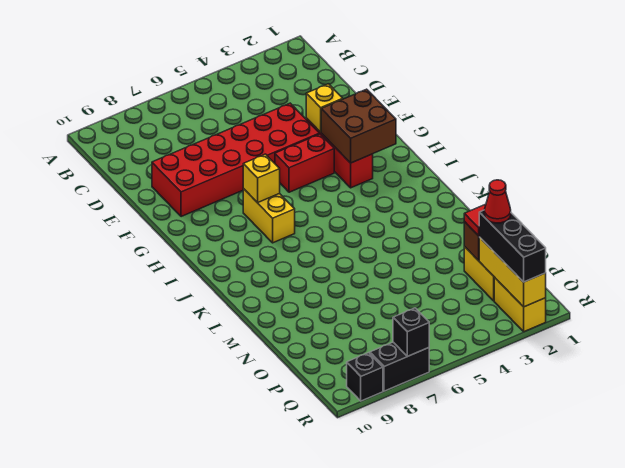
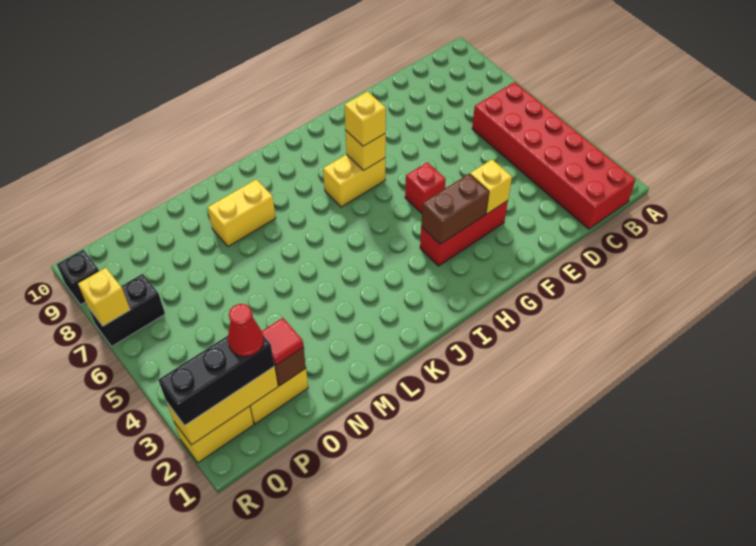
red 2x6 brick [152,103,320,217] -> red 2x6 brick moved to [472,82,636,229]
brown 2x2 brick [321,89,396,163] -> brown 1x2 brick [421,174,489,244]
red 1x2 brick [275,134,334,192] -> red 1x1 brick [405,162,446,213]
none -> yellow 1x1 brick [345,91,386,146]
none -> yellow 1x2 brick [208,179,276,247]
black 1x2 brick [370,342,429,391] -> black 1x2 brick turned to [88,274,165,347]
black 1x1 brick [393,308,429,356] -> yellow 1x1 brick [78,268,130,326]

